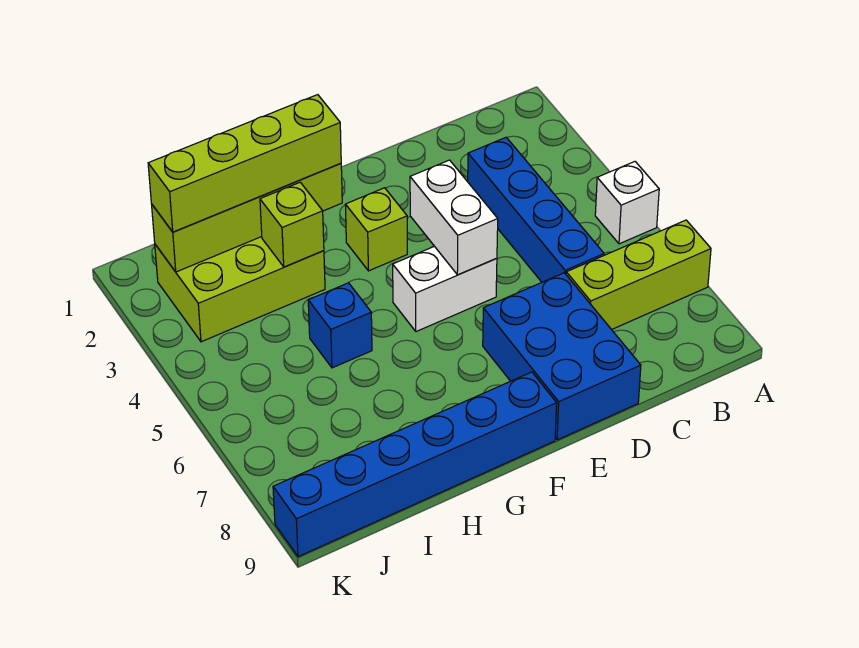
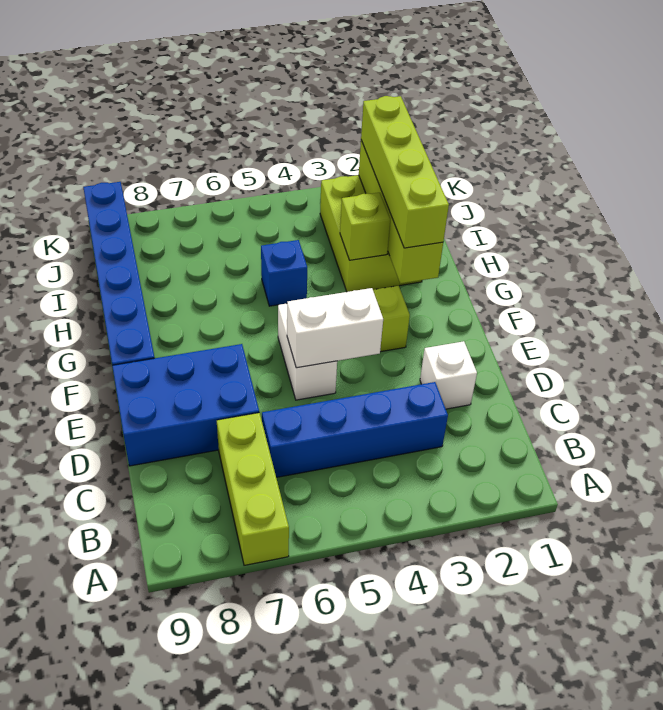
white 1x1 brick [595,162,659,244] -> white 1x1 brick moved to [420,341,477,409]

